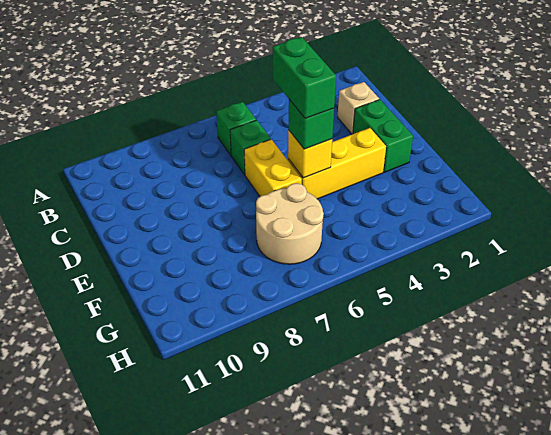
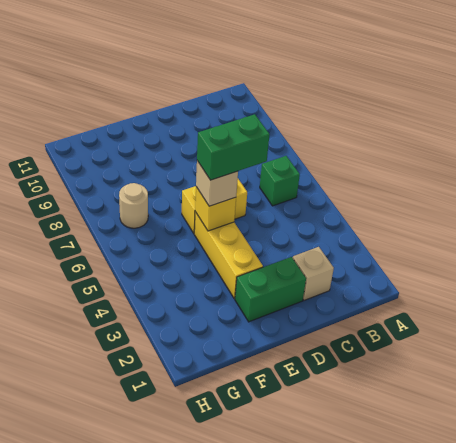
green 1x1 brick [230,120,271,175] -> none
green 1x1 brick [288,100,334,149] -> tan 1x1 brick [196,161,238,206]
tan 2x2 round brick [256,183,324,264] -> tan 1x1 round brick [119,183,148,228]

